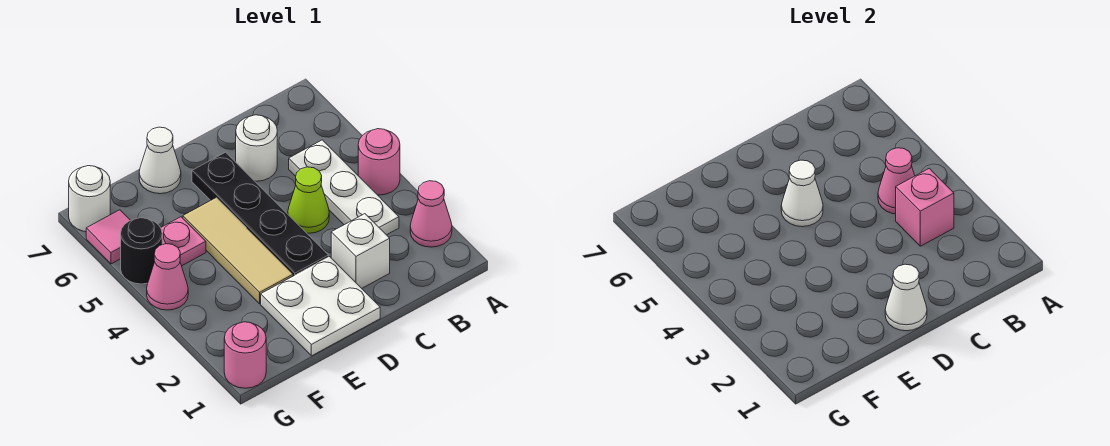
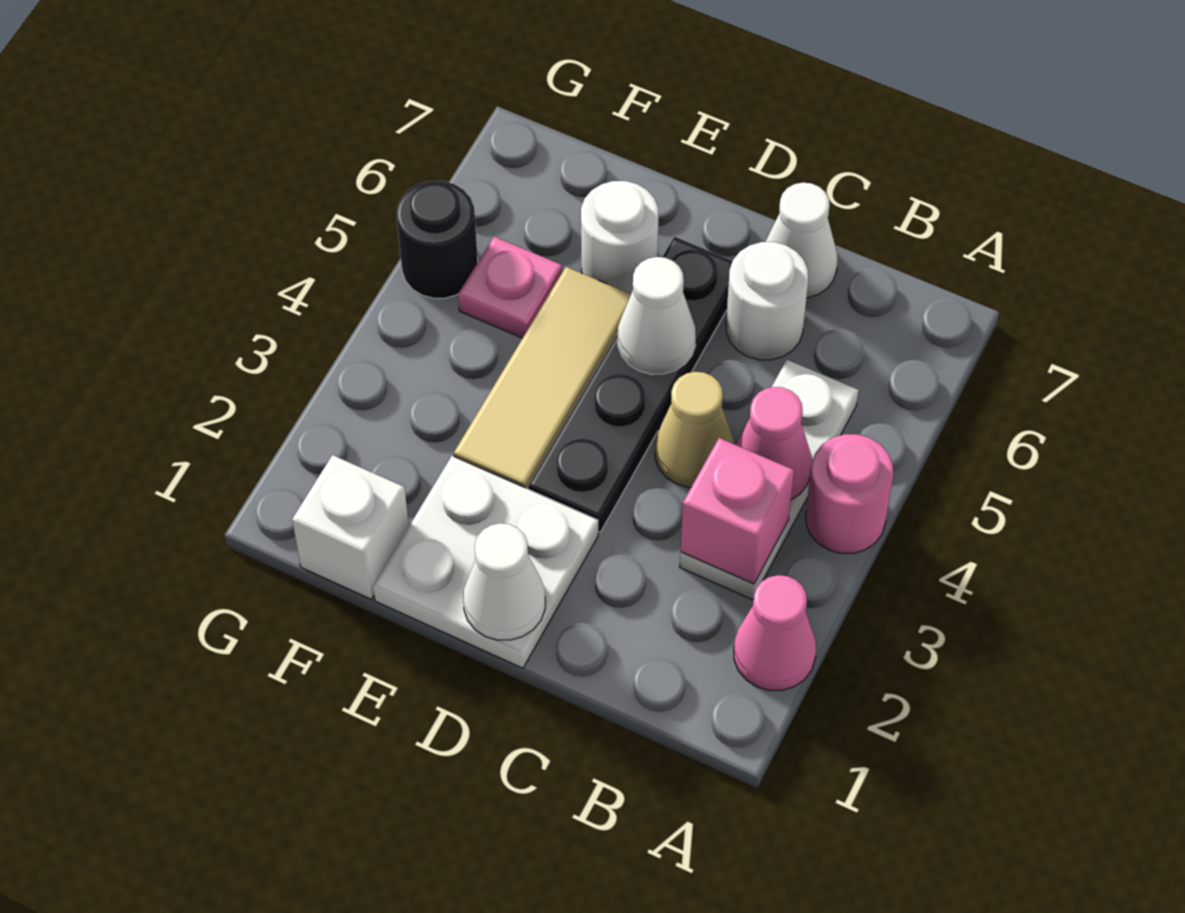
white 1x1 brick [331,214,390,288] -> white 1x1 brick moved to [292,455,409,599]
lime 1x1 cone [288,167,329,233] -> tan 1x1 cone [655,372,734,487]
white 1x1 cone [139,127,181,194] -> white 1x1 cone moved to [766,183,837,298]
pink 1x1 round brick [224,322,266,388] -> none
pink 1x1 cone [147,244,188,310] -> none
pink 1x1 tile [86,210,130,264] -> none
white 1x1 round brick [69,166,110,232] -> white 1x1 round brick moved to [581,181,659,294]

